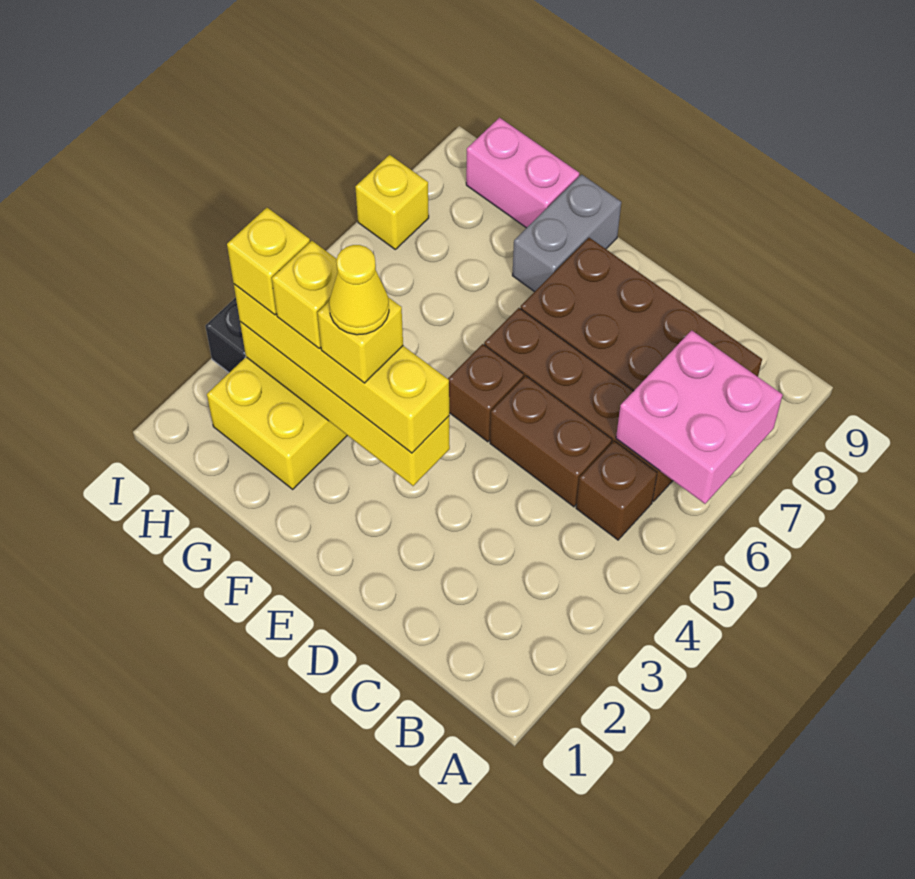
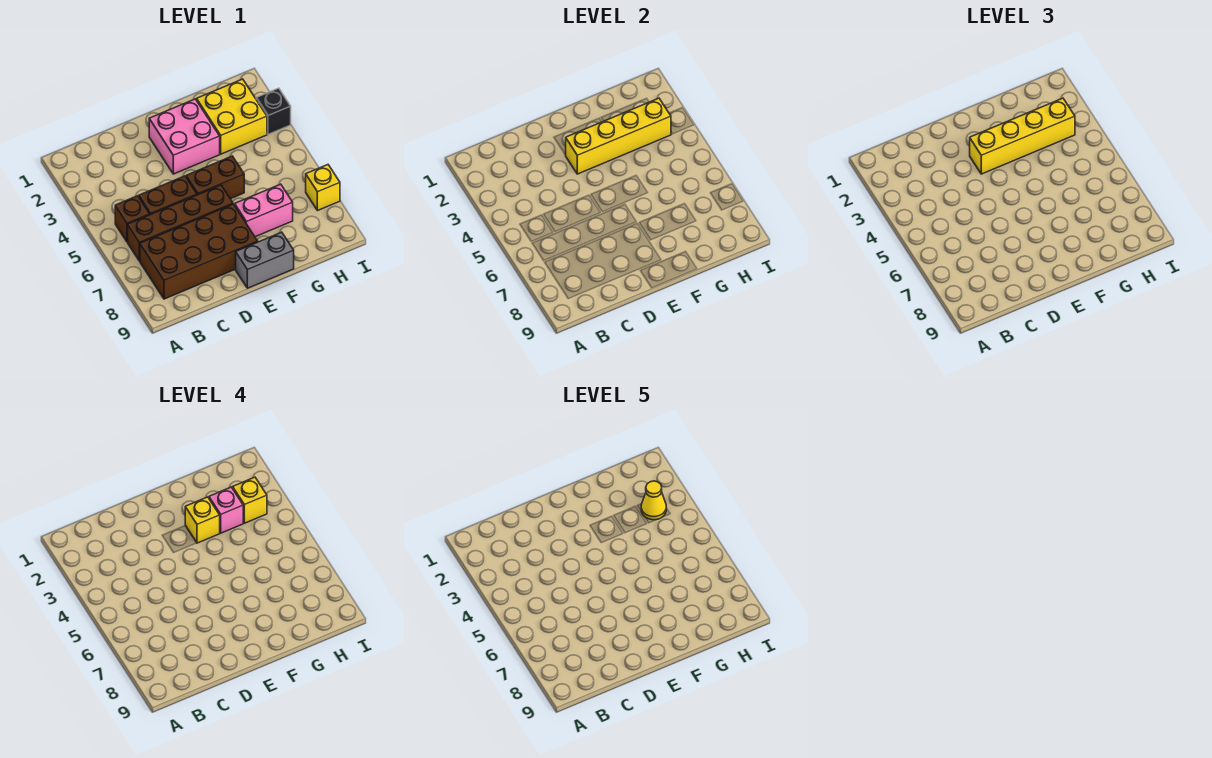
pink 2x2 brick [616,330,783,504] -> pink 2x2 brick moved to [149,99,220,174]
brown 1x1 brick [448,344,524,442] -> brown 1x2 brick [186,156,244,199]
yellow 1x1 cone [329,245,389,335] -> yellow 1x1 cone moved to [641,481,666,520]
grey 1x2 brick [512,174,621,292] -> grey 1x2 brick turned to [236,232,294,288]
yellow 1x1 brick [272,241,338,348] -> pink 1x1 brick [209,487,243,533]
pink 1x2 brick [466,118,579,228] -> pink 1x2 brick moved to [235,184,293,237]

